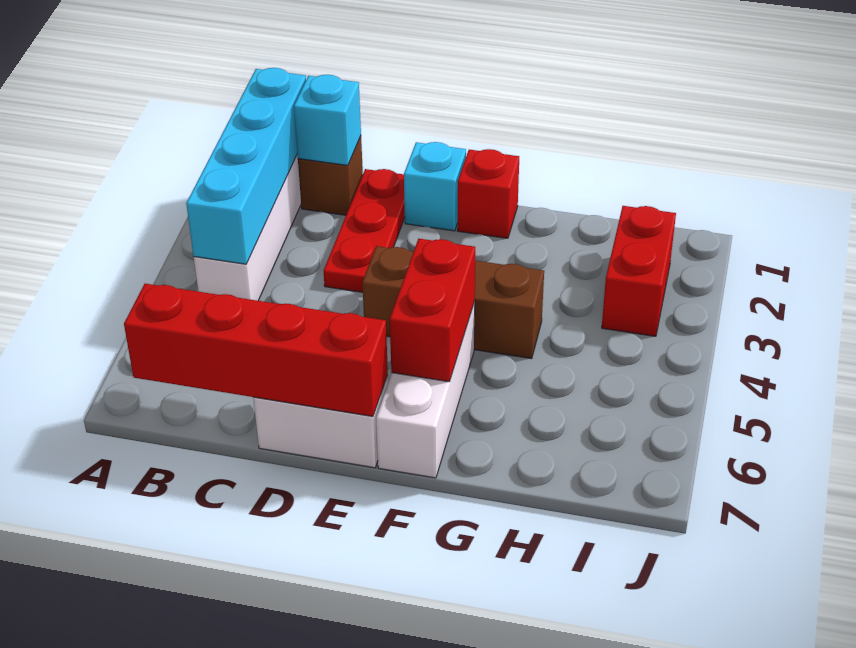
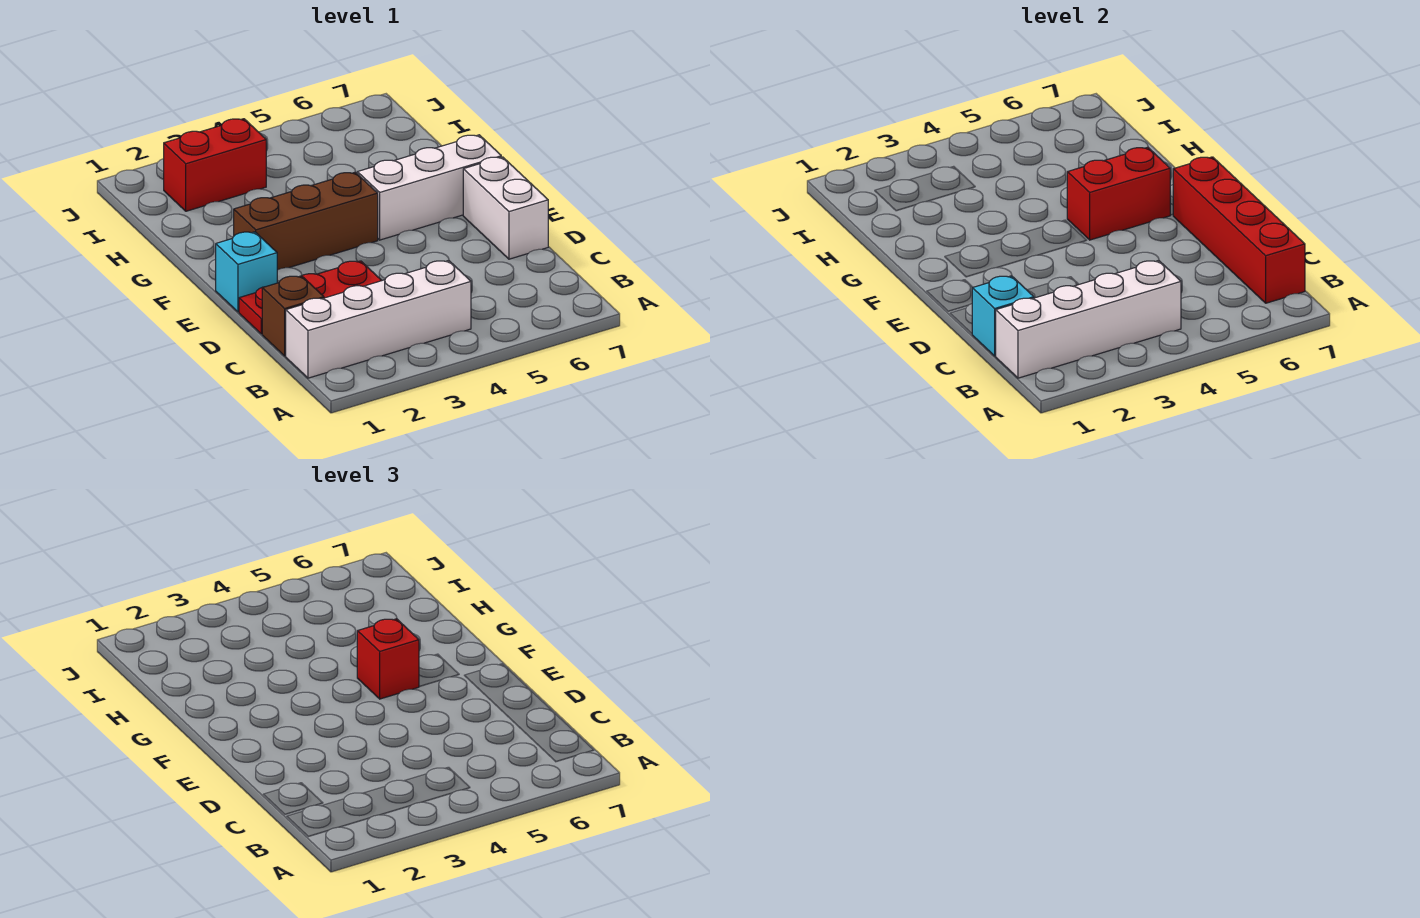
cyan 1x4 brick [186,68,306,264] -> white 1x4 brick [996,261,1181,378]
brown 1x3 brick [362,246,544,359] -> brown 1x3 brick turned to [234,172,378,270]
red 1x1 brick [458,149,519,238] -> red 1x1 brick moved to [357,619,419,699]

